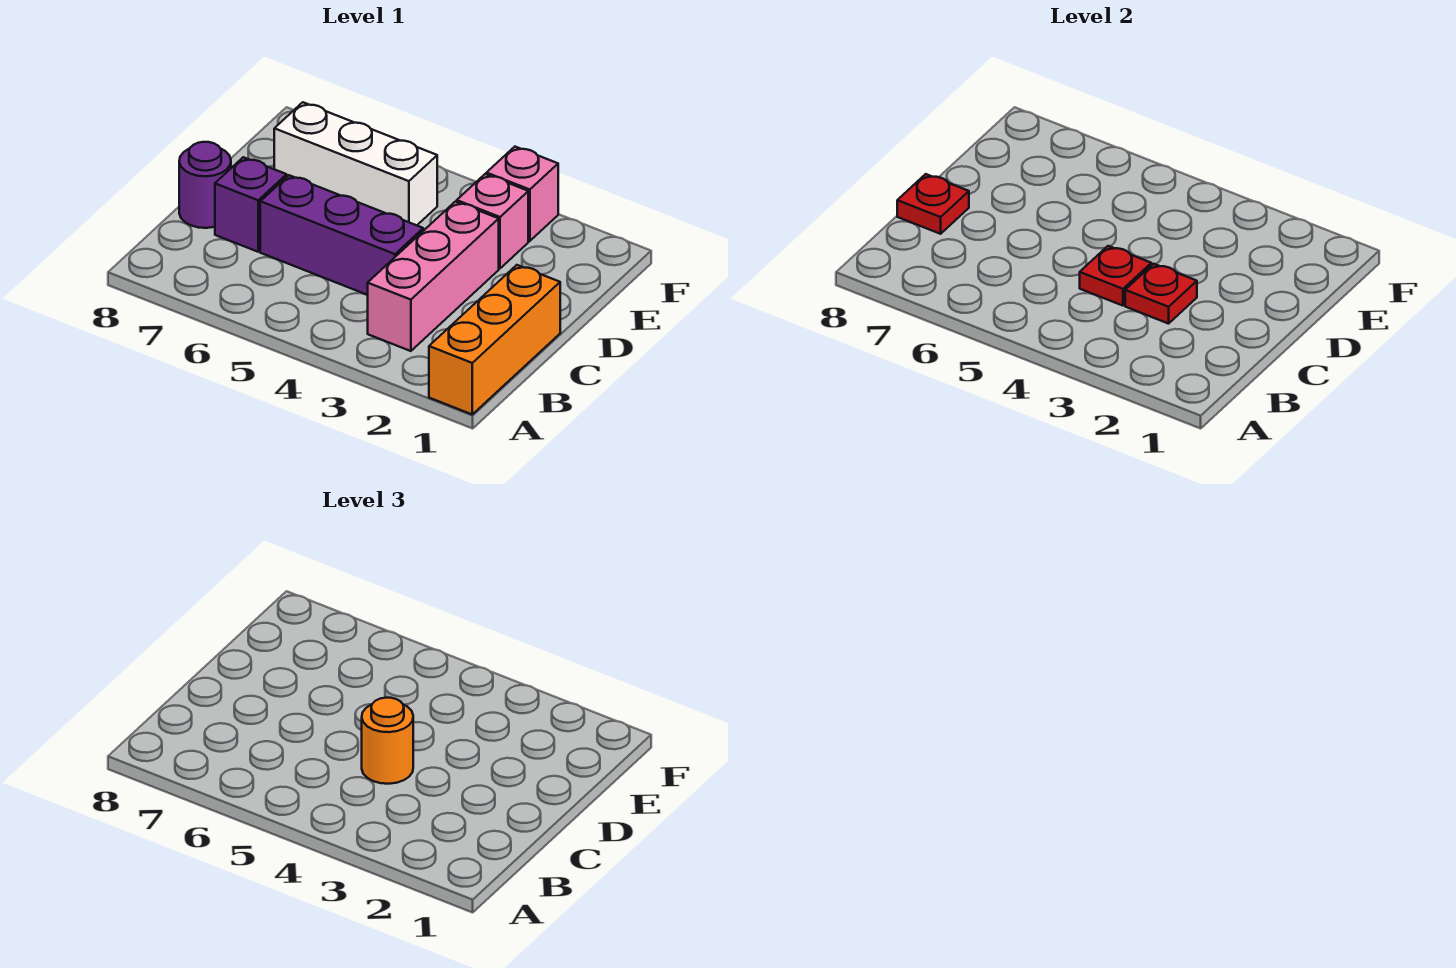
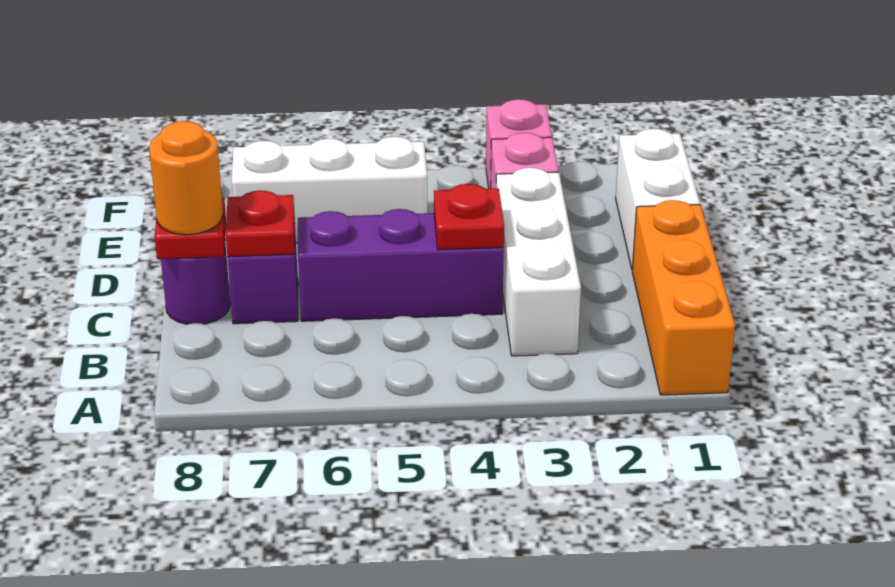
pink 1x3 brick [368,202,499,351] -> white 1x3 brick [496,168,581,356]
red 1x1 plate [1125,264,1197,324] -> red 1x1 plate moved to [226,190,295,257]
orange 1x1 round brick [362,698,413,784] -> orange 1x1 round brick moved to [149,121,223,235]
none -> white 1x2 brick [616,129,700,269]

